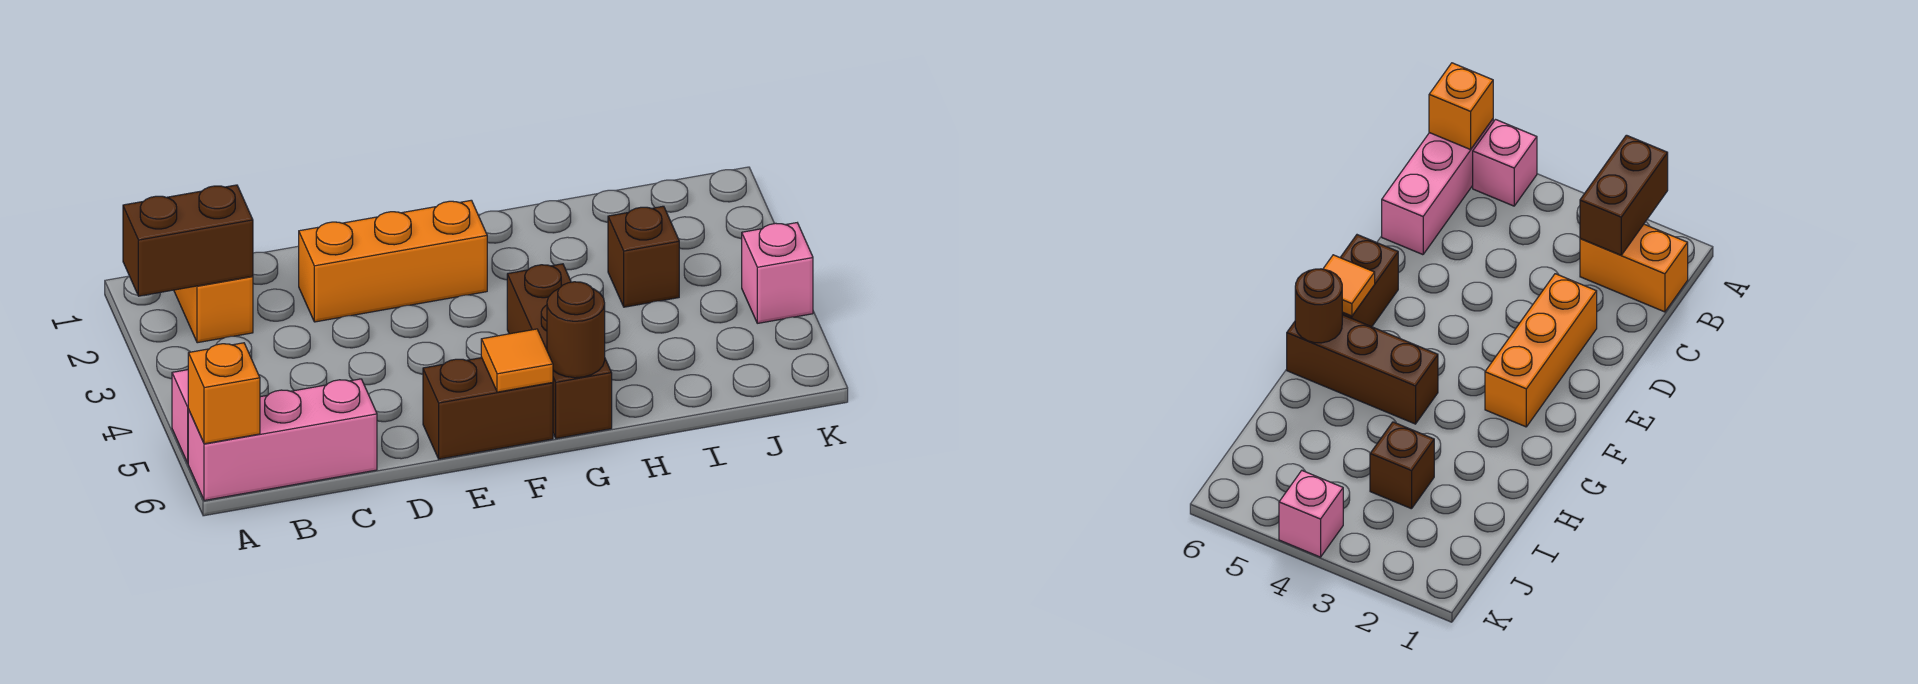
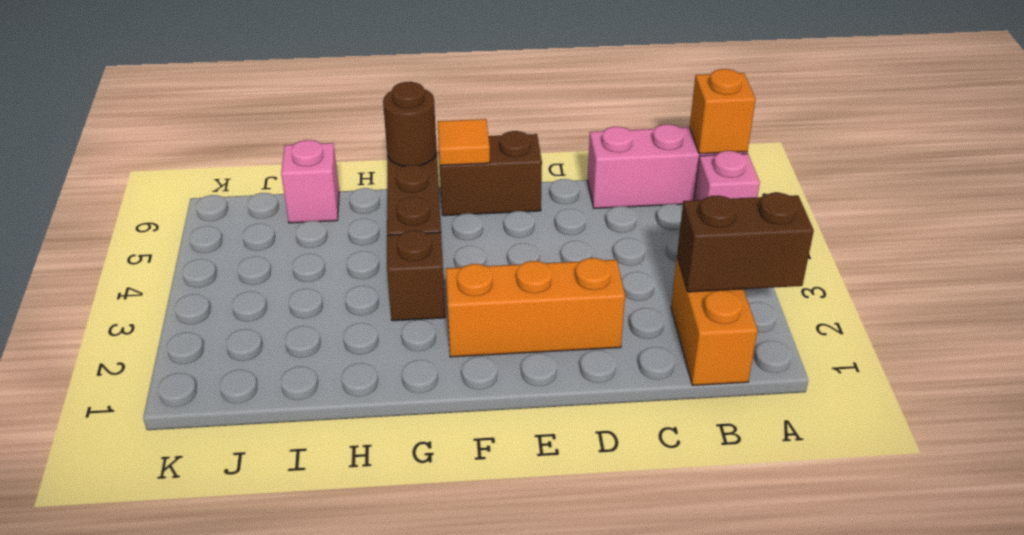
brown 1x1 brick [608,206,679,307] -> brown 1x1 brick moved to [387,230,445,321]
pink 1x1 brick [742,223,813,323] -> pink 1x1 brick moved to [281,140,339,223]

